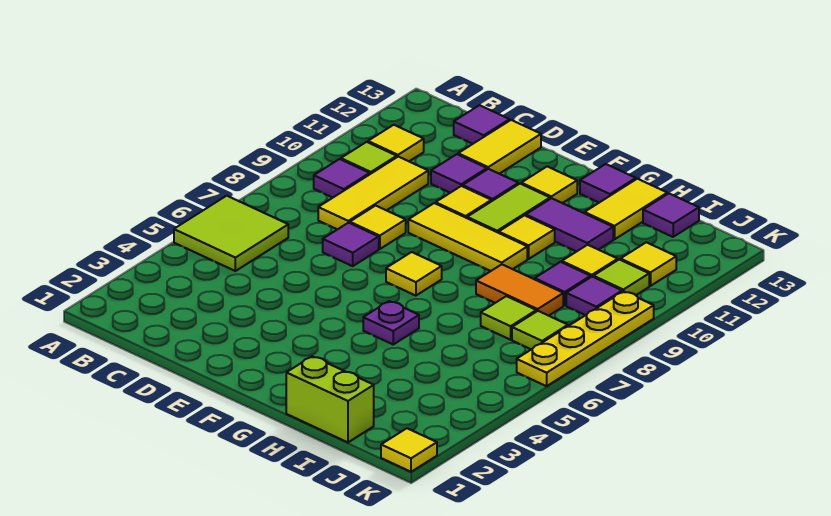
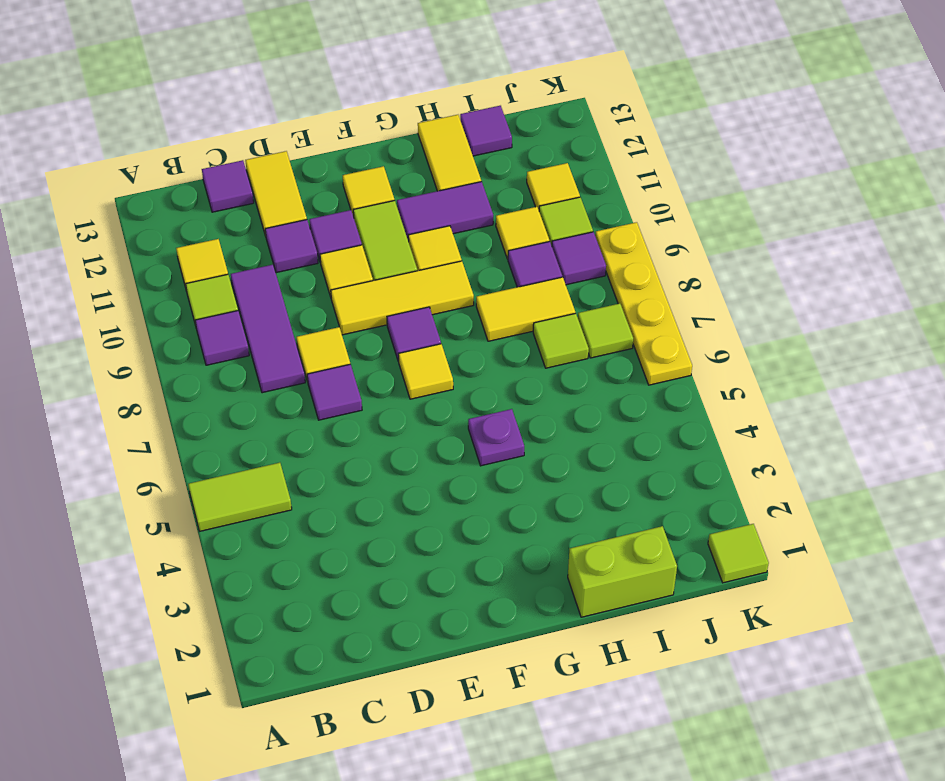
lime 2x2 tile [174,196,288,271] -> lime 1x2 tile [188,463,292,531]
yellow 1x3 tile [318,157,428,230] -> purple 1x3 tile [231,265,305,393]
purple 1x1 tile [580,164,636,203] -> purple 1x1 tile moved to [387,307,441,361]
orange 1x2 tile [476,264,563,316] -> yellow 1x2 tile [476,277,575,341]
yellow 1x1 tile [381,428,437,472] -> lime 1x1 tile [708,524,769,583]

